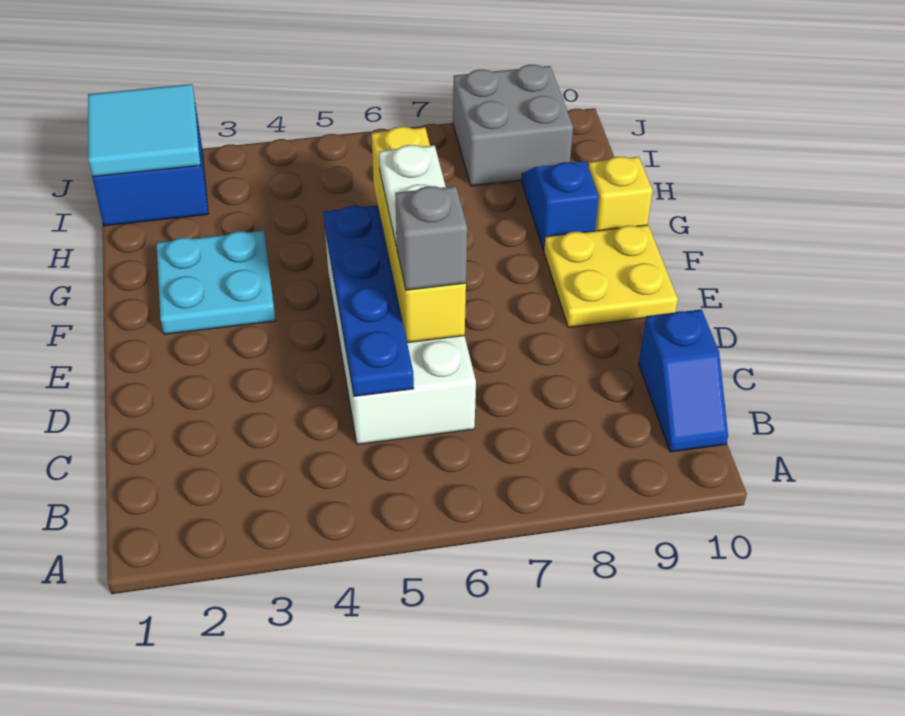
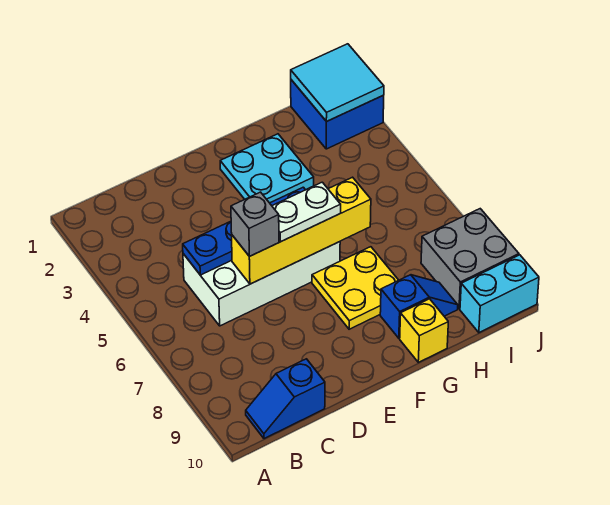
yellow 2x2 plate [544,225,678,327] -> yellow 2x2 plate moved to [312,247,399,329]
none -> cyan 1x2 brick [460,255,539,333]

